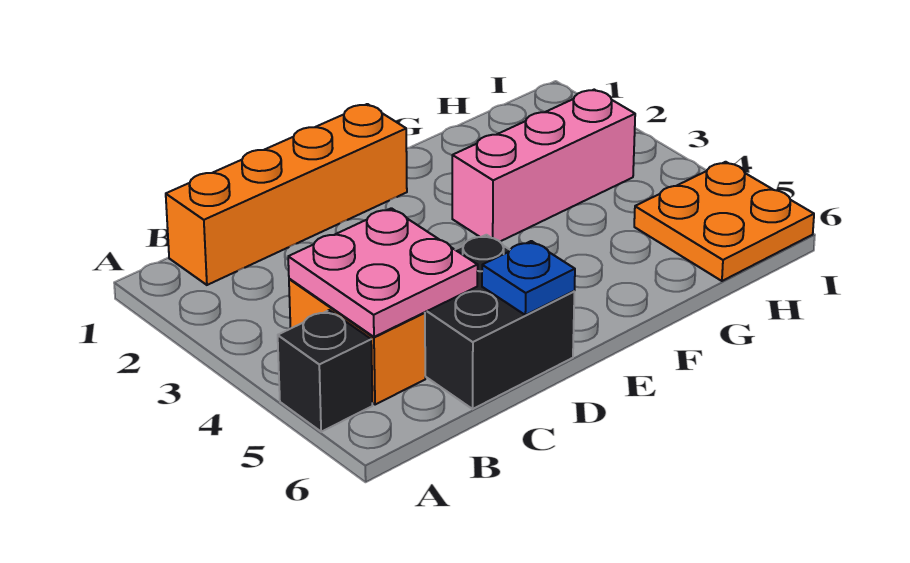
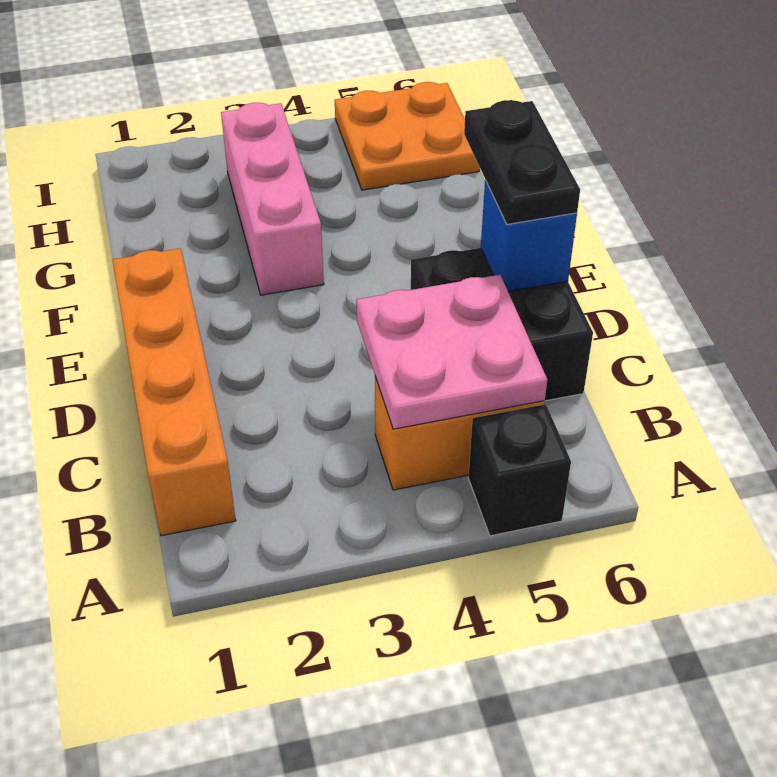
blue 1x1 plate [482,241,575,315] -> blue 1x1 brick [481,180,577,292]
none -> black 1x2 plate [464,100,580,224]

